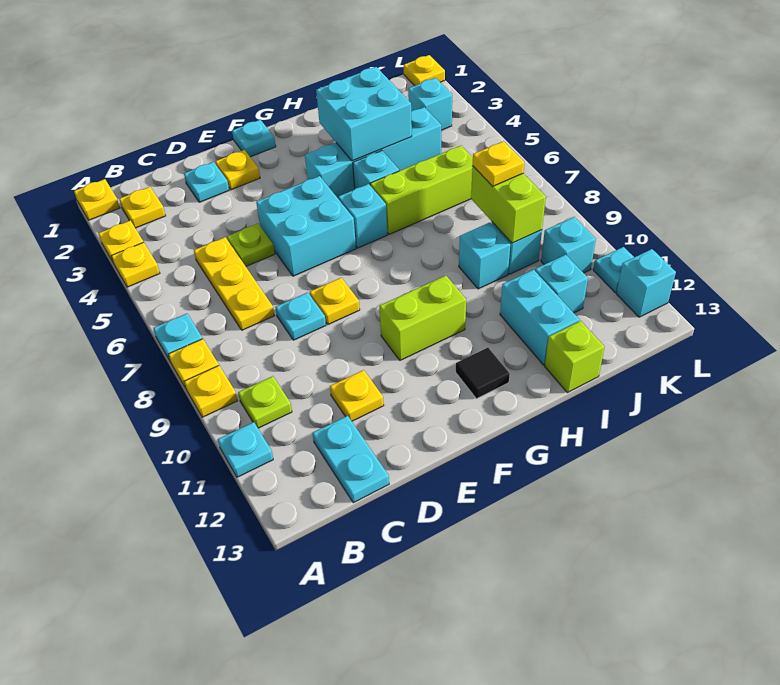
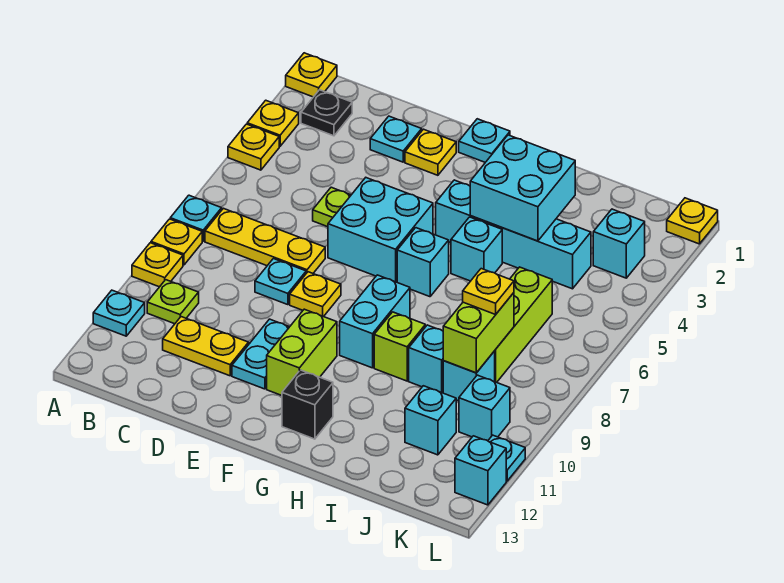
yellow 1x1 plate [119,187,165,228] -> black 1x1 plate [301,90,352,136]
yellow 1x3 plate [194,237,274,330] -> yellow 1x3 plate turned to [205,208,325,273]
cyan 1x2 plate [312,416,389,503] -> cyan 1x2 plate moved to [232,319,289,389]
yellow 1x1 plate [330,370,384,421] -> yellow 1x2 plate [163,317,249,376]
lime 1x2 brick [379,275,466,360] -> lime 1x2 brick turned to [267,309,337,395]
black 1x1 tile [456,348,510,399] -> black 1x1 brick [282,370,333,439]
lime 1x3 brick [370,146,473,234] -> lime 1x3 brick turned to [495,267,552,382]
cyan 1x2 brick [500,270,579,365] -> cyan 1x2 brick moved to [340,275,410,368]
lime 1x1 brick [545,321,604,393] -> lime 1x1 brick moved to [374,312,425,381]

